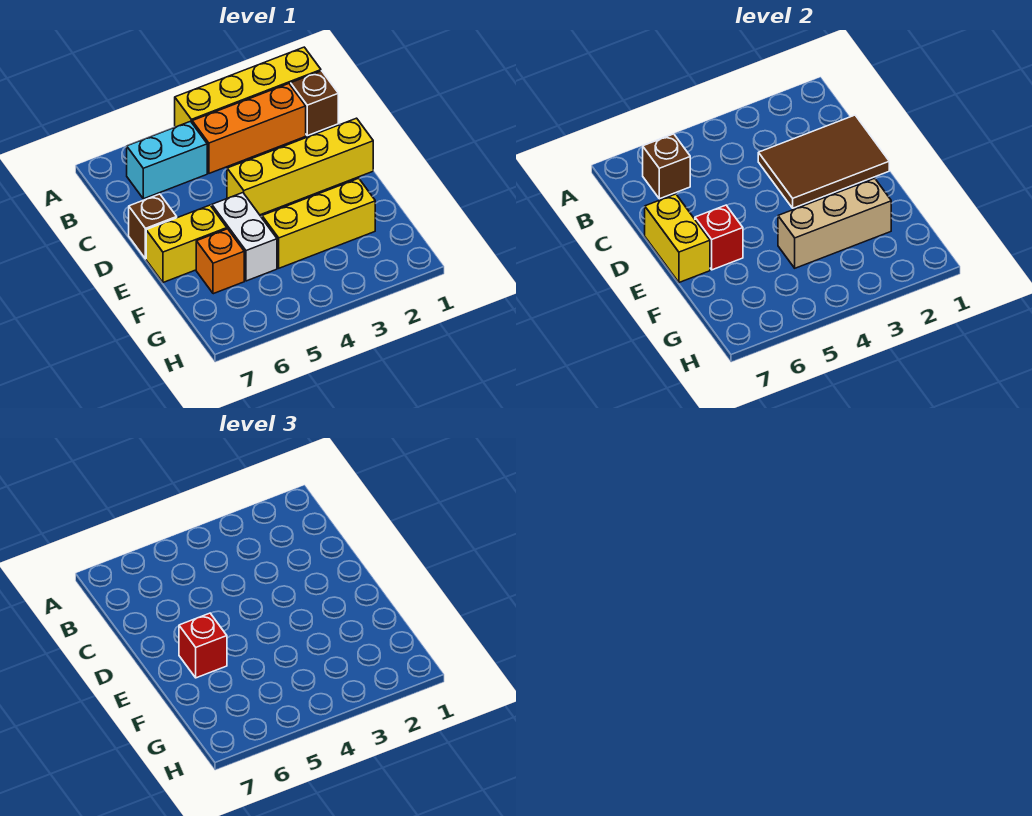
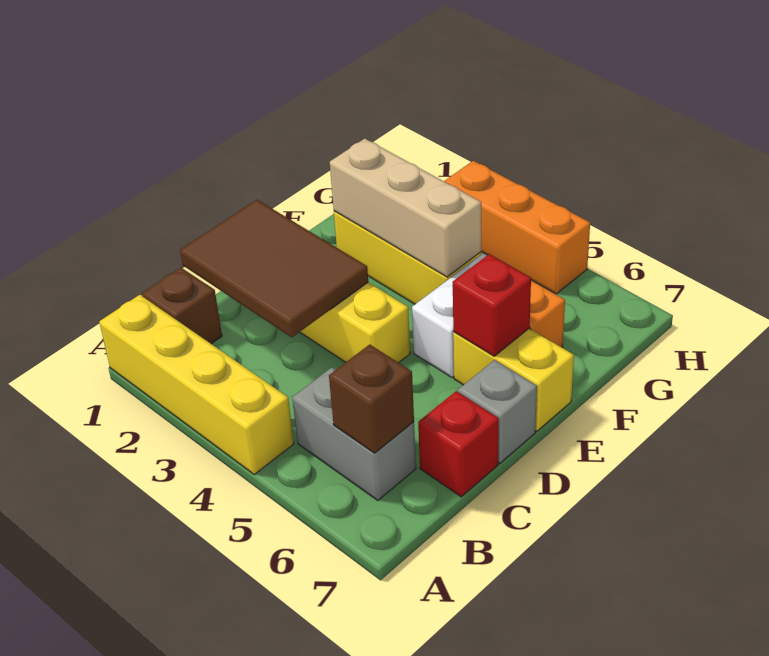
orange 1x3 brick [192,84,306,173] -> orange 1x3 brick moved to [444,161,590,294]
cyan 1x2 brick [127,121,207,199] -> grey 1x2 brick [292,367,416,500]
brown 1x1 brick [129,194,177,259] -> grey 1x1 brick [458,360,537,463]
yellow 1x2 brick [645,194,710,282] -> none
red 1x1 brick [179,613,227,678] -> red 1x1 brick moved to [418,391,499,497]

